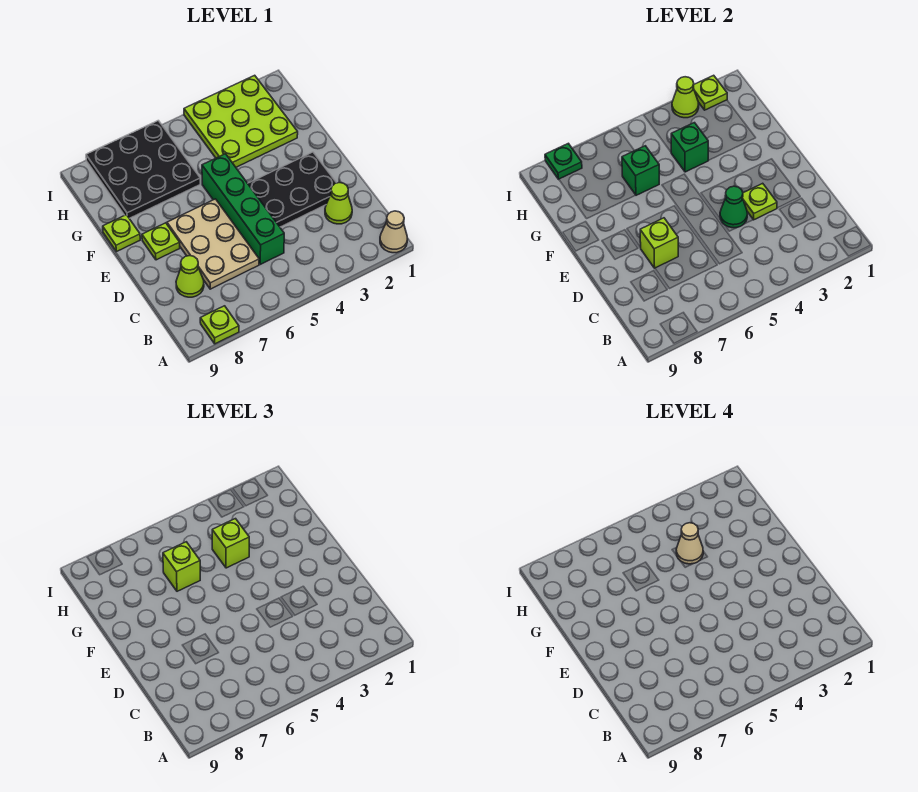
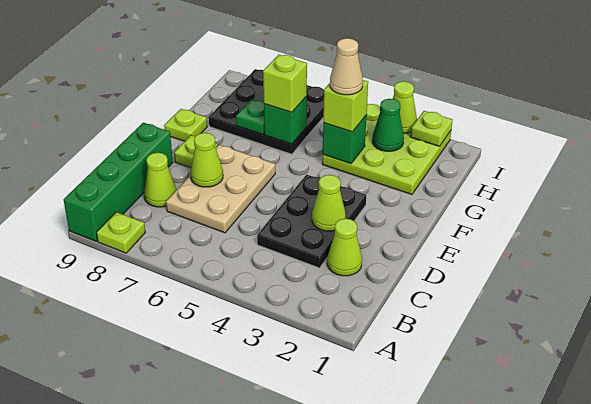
tan 1x1 cone [380,211,408,253] -> none
green 1x4 brick [202,154,284,264] -> green 1x4 brick moved to [64,123,173,241]
black 2x3 plate [248,152,336,227] -> black 2x3 plate turned to [257,175,366,268]
lime 1x1 plate [743,183,777,220] -> lime 1x1 cone [312,175,346,231]
green 1x1 cone [720,186,747,228] -> green 1x1 cone moved to [372,99,404,151]
lime 1x1 brick [640,218,678,268] -> lime 1x1 cone [190,133,223,187]
green 1x1 plate [545,143,582,179] -> green 1x1 plate moved to [236,99,264,134]

